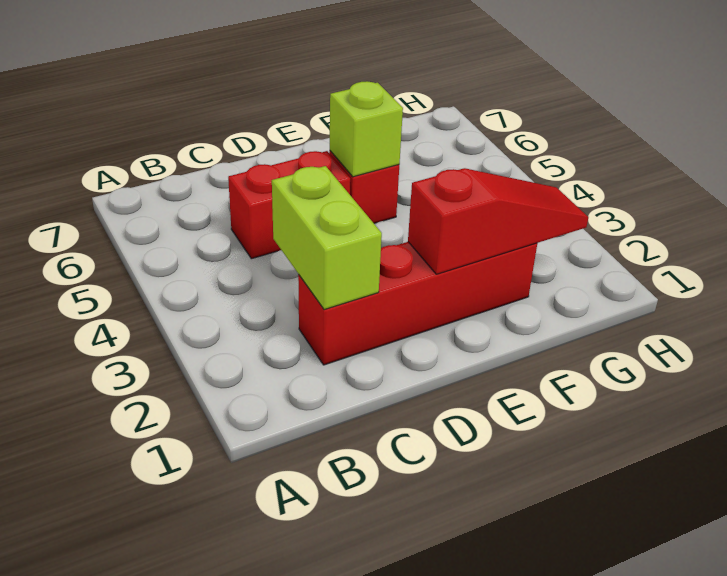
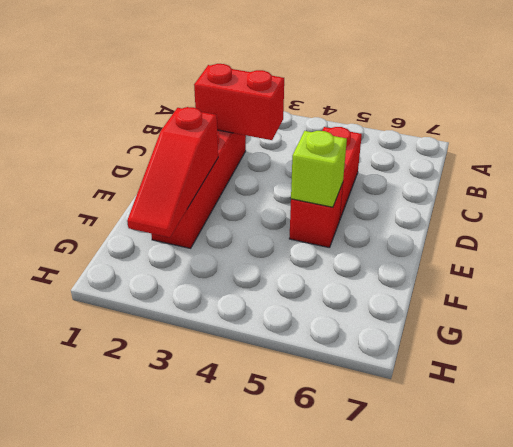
lime 1x2 brick [272,166,382,310] -> red 1x2 brick [194,64,284,140]

